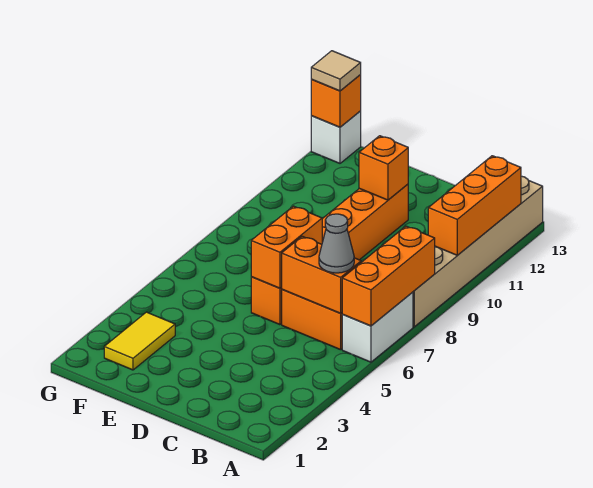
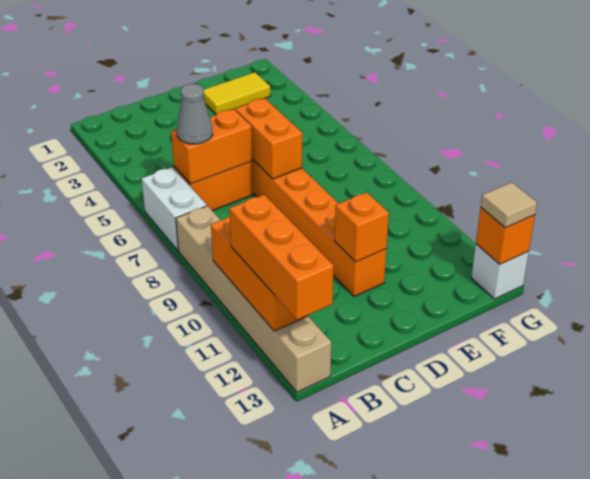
orange 1x3 brick [342,226,435,326] -> orange 1x3 brick moved to [229,195,334,320]
yellow 1x2 tile [104,312,175,370] -> yellow 1x2 tile turned to [204,72,271,115]

